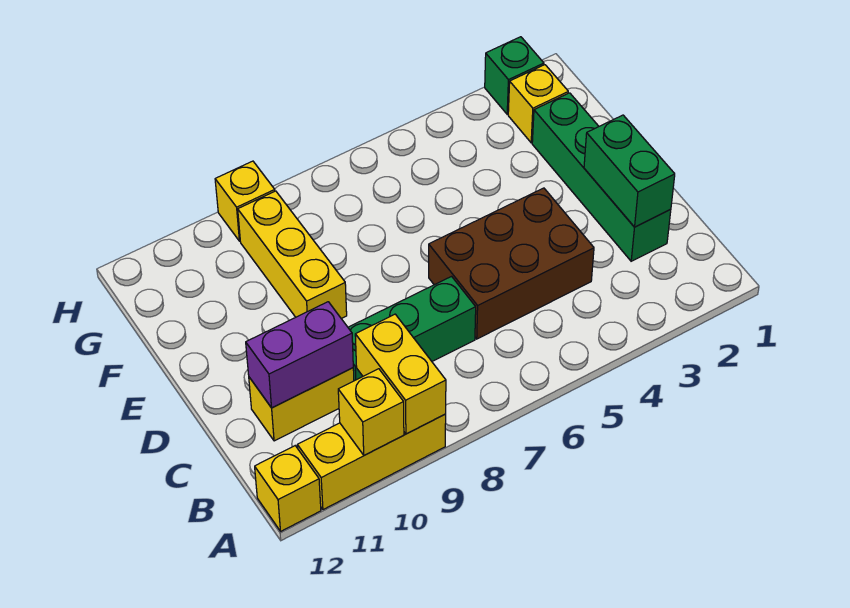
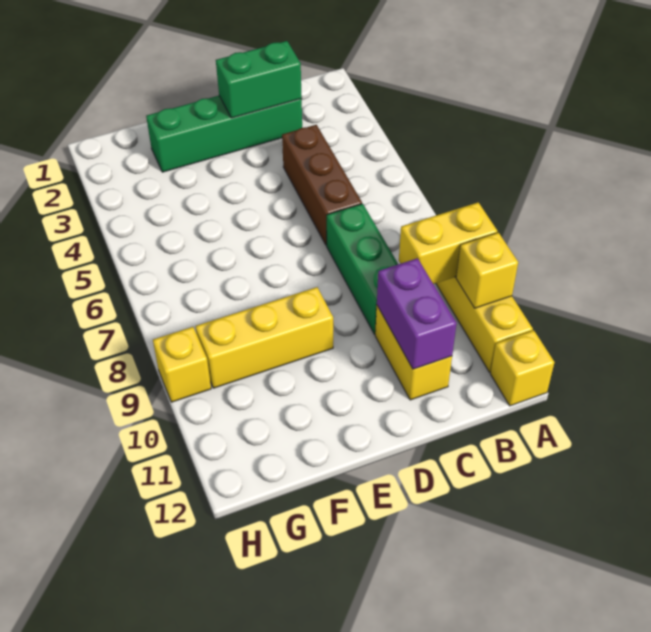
brown 2x3 brick [429,188,594,339] -> brown 1x3 brick [282,125,362,246]
yellow 1x1 brick [508,65,568,143] -> none
green 1x1 brick [485,37,544,114] -> none

